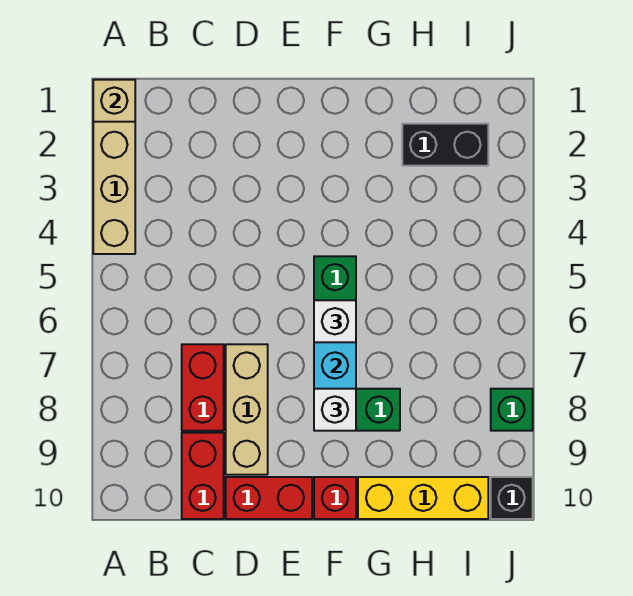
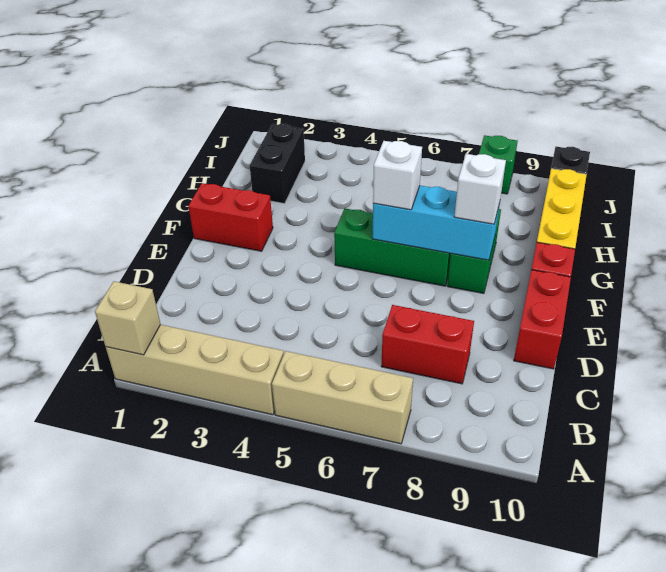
red 1x2 brick [182,433,224,519] -> red 1x2 brick moved to [188,183,273,251]
tan 1x3 brick [226,344,268,475] -> tan 1x3 brick moved to [272,351,413,444]

